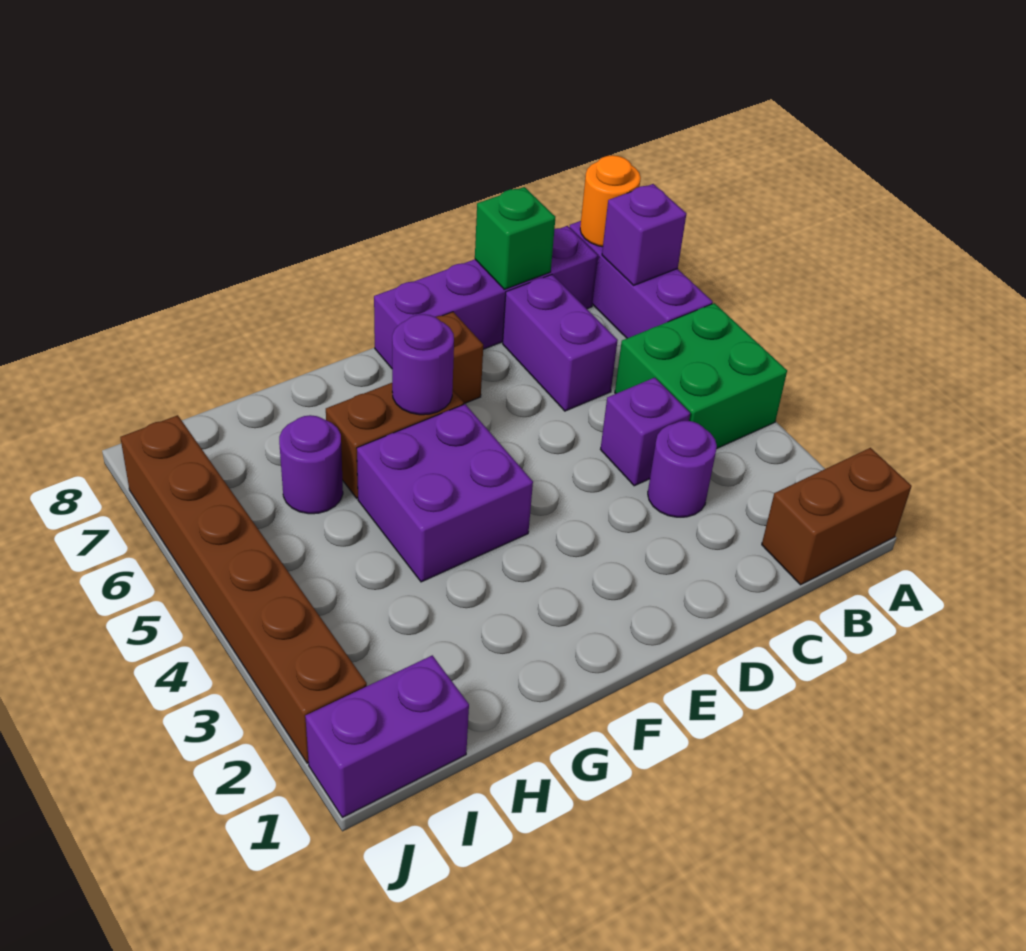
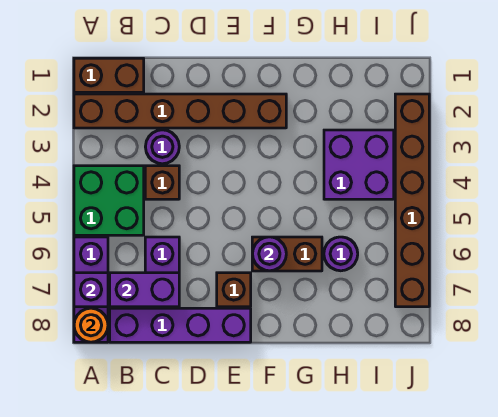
none -> brown 1x6 brick [74,94,286,128]
purple 1x1 brick [600,378,690,486] -> brown 1x1 brick [145,166,179,199]
green 1x1 brick [475,187,555,289] -> none
purple 2x2 brick [357,404,533,582] -> purple 2x2 brick moved to [324,130,394,199]
purple 1x2 brick [305,655,469,817] -> purple 1x2 brick moved to [110,273,179,307]

